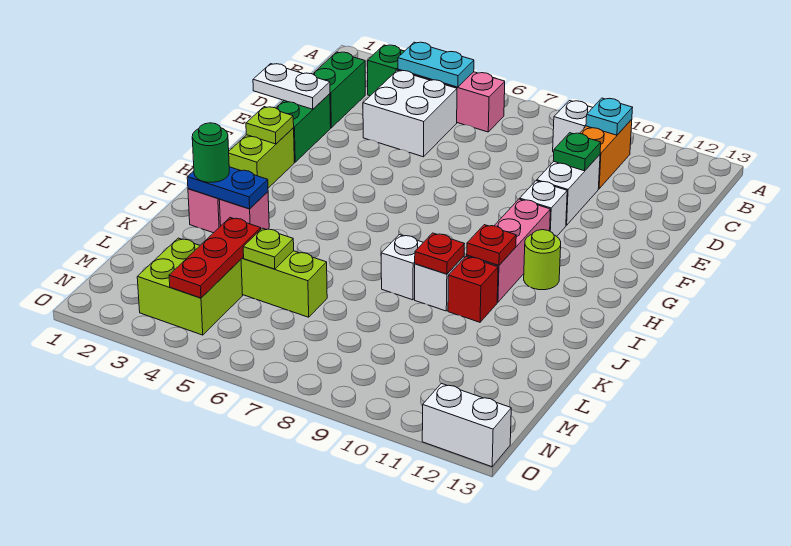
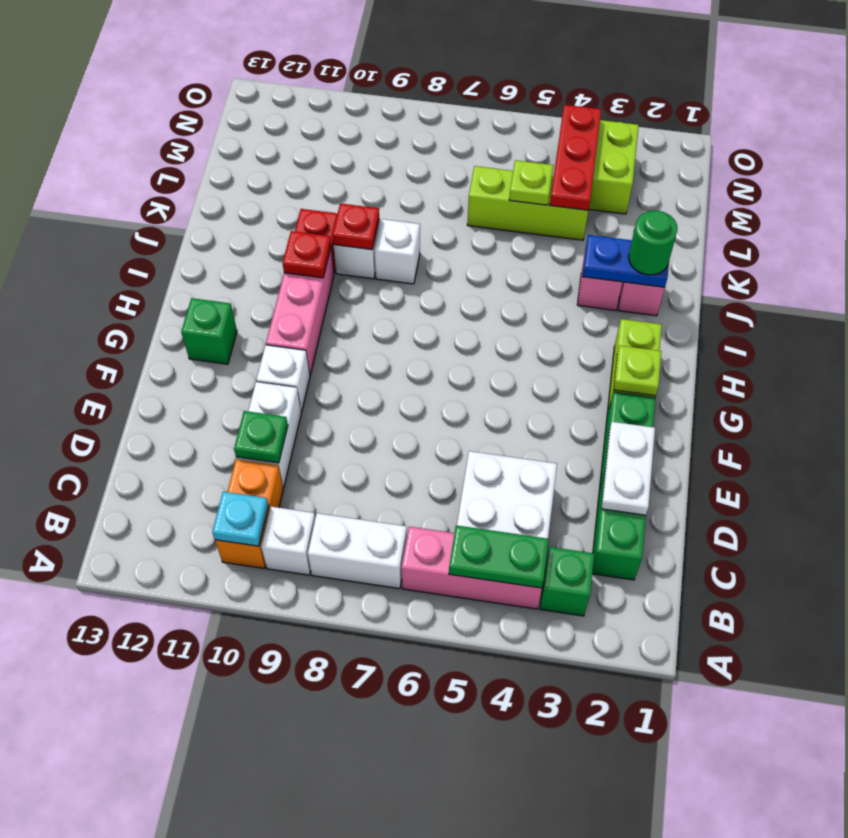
cyan 1x2 plate [398,42,474,87] -> green 1x2 plate [449,525,549,588]
white 1x2 plate [253,64,330,109] -> white 1x2 plate turned to [601,422,655,515]
none -> green 1x1 brick [181,298,237,364]
lime 1x1 round brick [524,230,561,290] -> none
white 1x2 brick [422,384,511,467] -> white 1x2 brick moved to [308,513,407,589]

